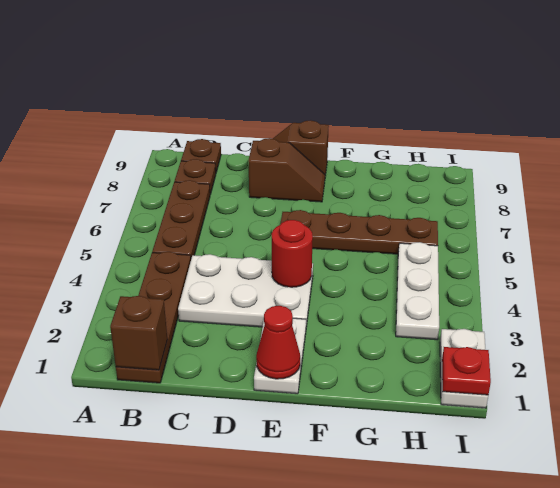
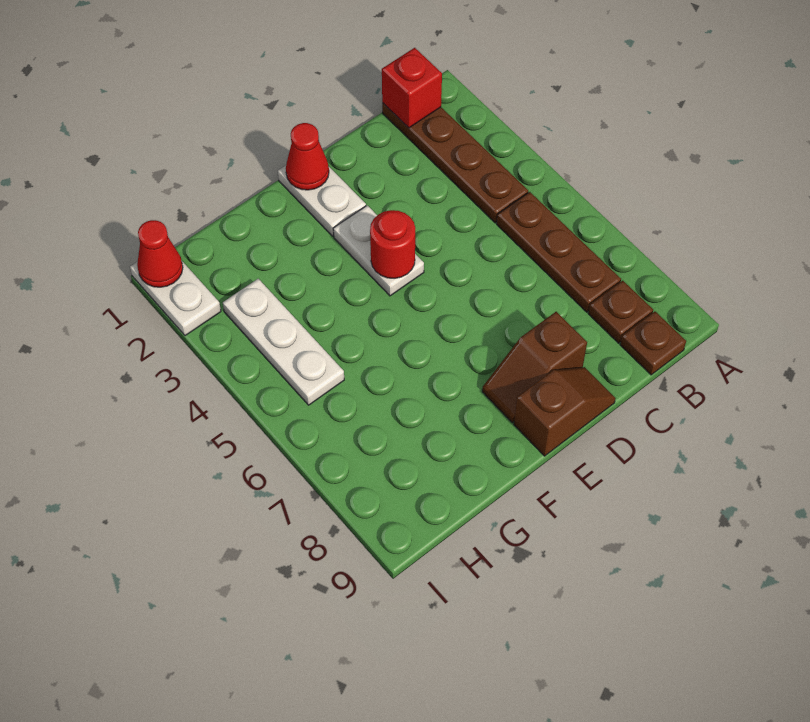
brown 1x1 brick [110,296,167,370] -> red 1x1 brick [382,48,442,128]
white 2x3 plate [178,254,313,327] -> white 1x2 plate [333,205,424,296]
brown 1x4 plate [280,210,438,254] -> none
red 1x1 plate [442,347,491,395] -> red 1x1 cone [137,220,183,287]

